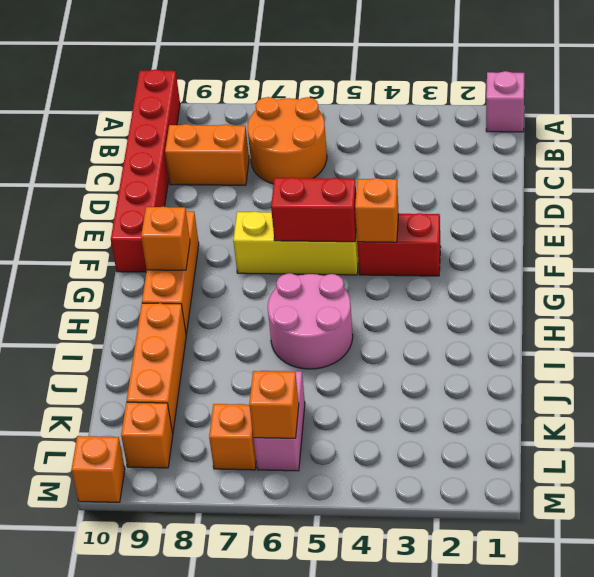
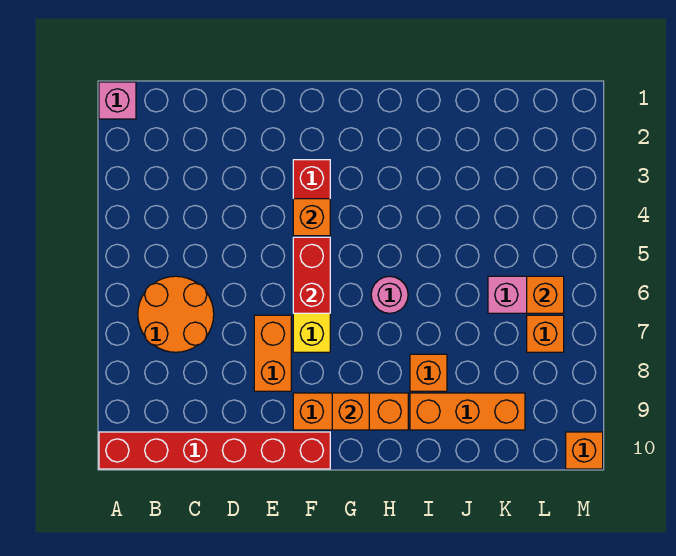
orange 1x2 brick [165,124,249,185] -> orange 1x2 brick moved to [254,315,291,391]
pink 2x2 round brick [268,273,353,369] -> pink 1x1 round brick [371,276,408,313]
orange 1x1 brick [121,402,173,468] -> orange 1x1 brick moved to [410,354,447,391]

